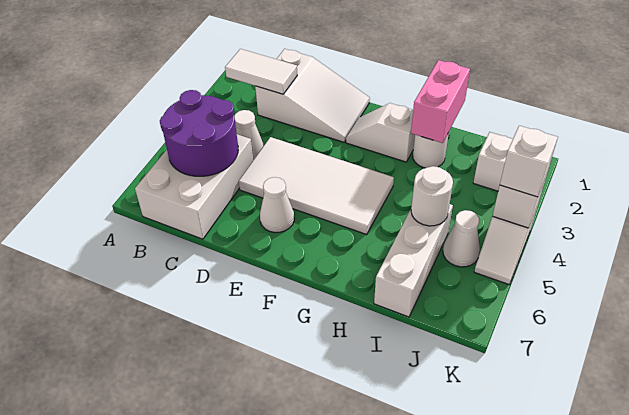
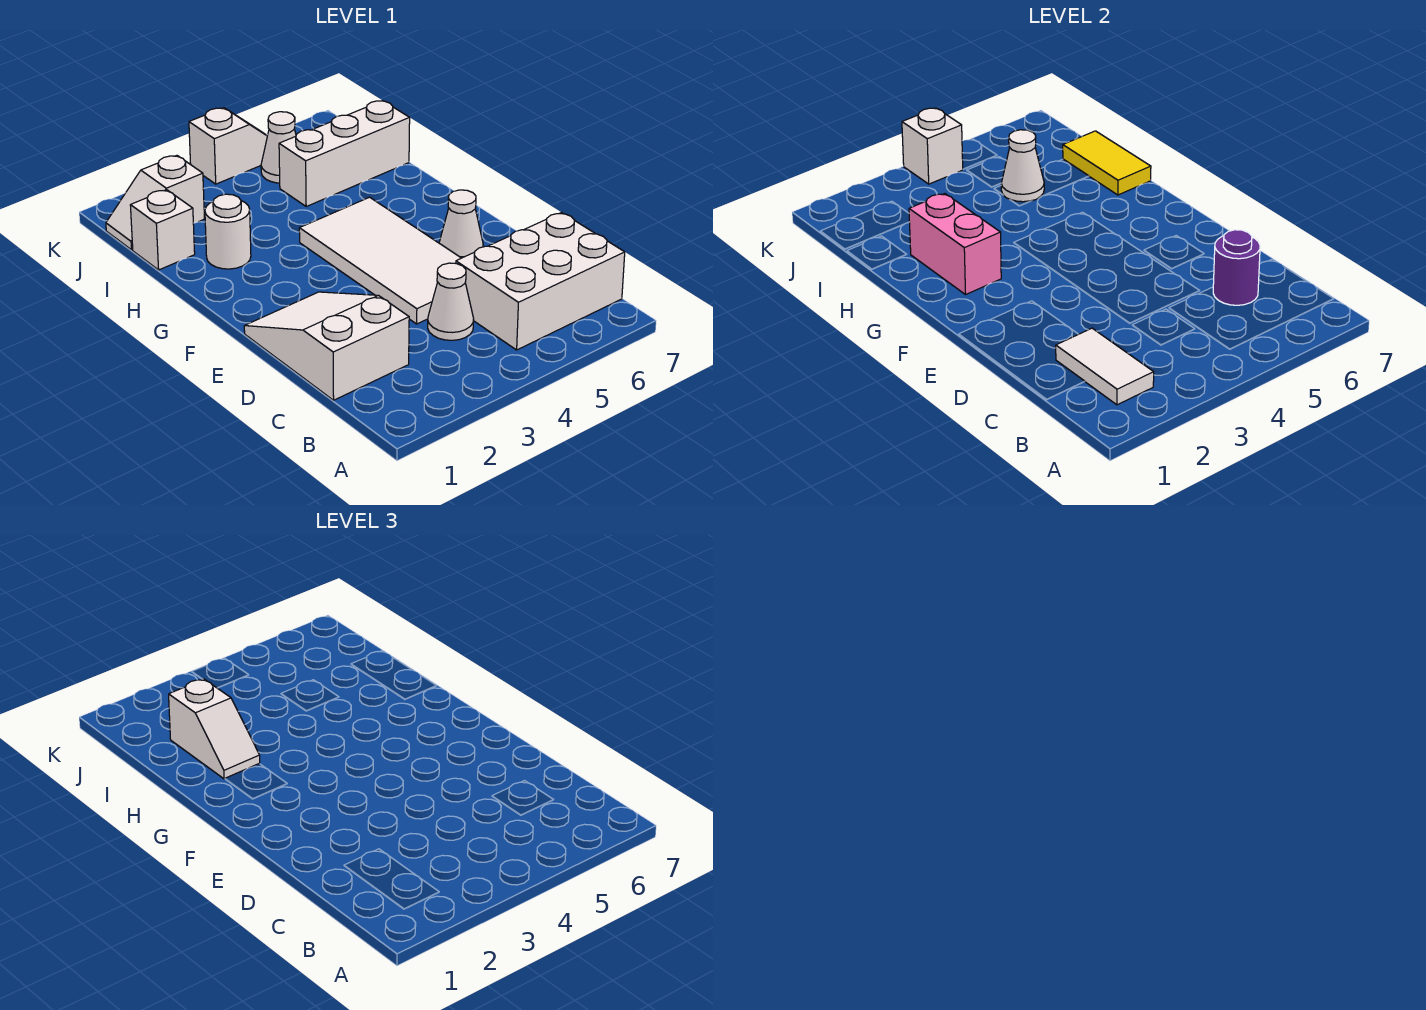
purple 2x2 round brick [160,90,238,176] -> purple 1x1 round brick [1213,230,1260,305]
white 1x2 slope [346,103,415,162] -> white 1x2 slope moved to [169,679,260,779]
pink 1x2 brick [411,60,470,143] -> pink 1x2 brick turned to [909,194,1001,294]
none -> yellow 1x2 tile [1063,131,1151,195]
white 1x1 round brick [411,166,453,226] -> white 1x1 cone [1001,130,1044,202]
white 1x1 brick [500,126,558,197] -> white 1x1 brick moved to [130,190,195,270]

